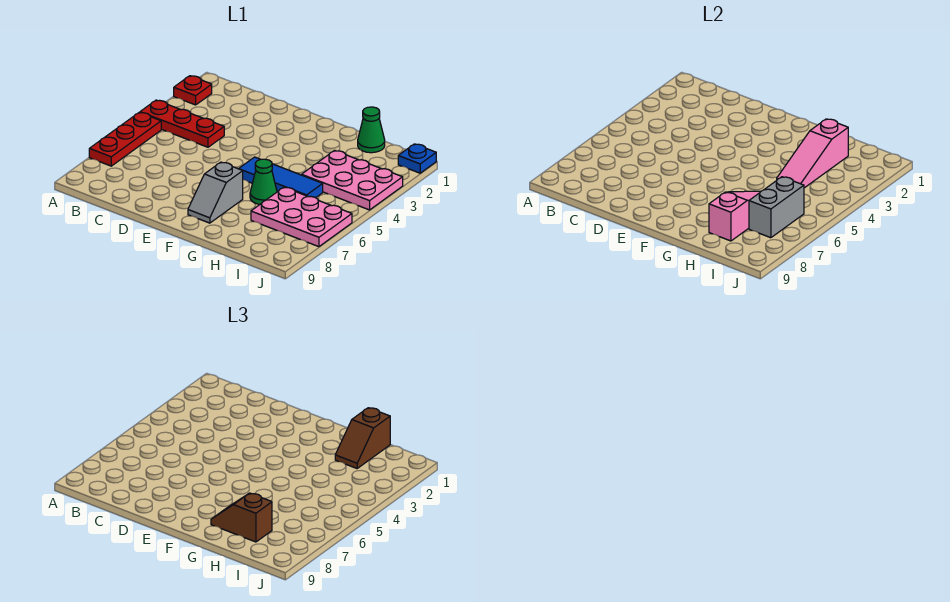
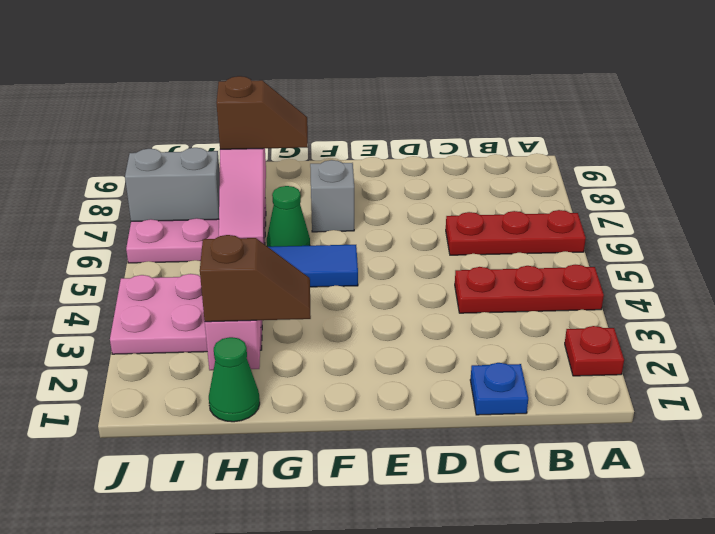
red 1x3 plate [89,112,161,166] -> red 1x3 plate turned to [446,210,586,255]
brown 1x2 slope [335,408,390,468] -> brown 1x2 slope turned to [200,235,311,322]
grey 1x2 brick [749,177,804,238] -> grey 1x2 brick turned to [125,148,220,221]
blue 1x1 plate [398,144,436,173] -> blue 1x1 plate moved to [470,363,528,415]

